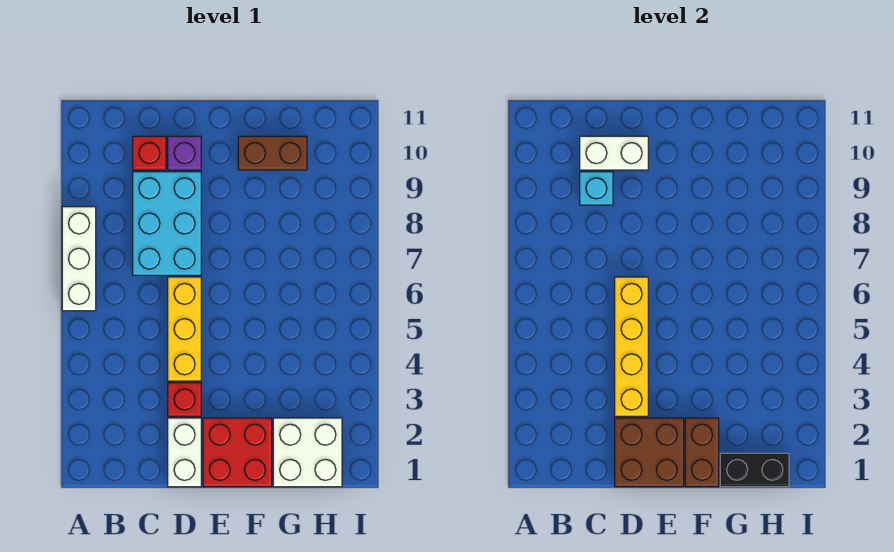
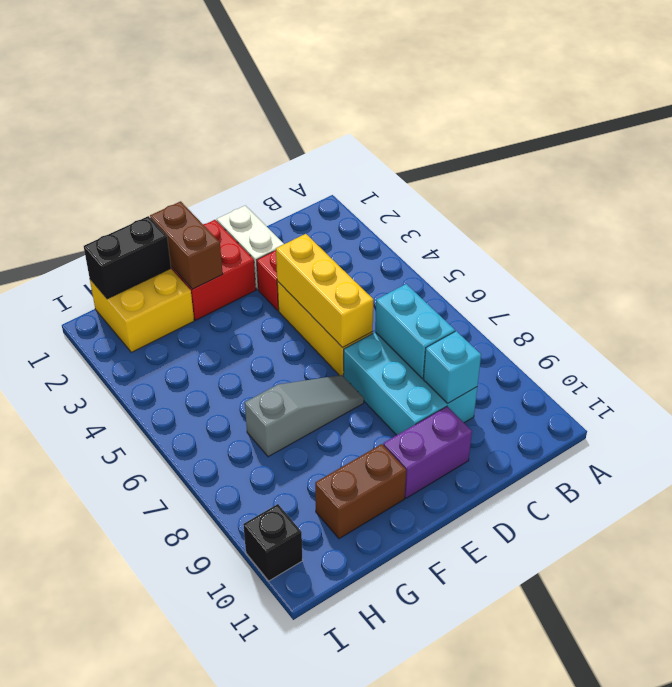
white 1x3 brick [62,207,96,311] -> none
none -> cyan 1x2 brick [375,284,455,378]
red 1x1 brick [133,136,166,170] -> none
white 1x2 brick [580,136,648,170] -> none
brown 2x2 brick [615,418,684,487] -> none
yellow 1x4 brick [615,277,648,416] -> yellow 1x3 brick [276,234,373,348]
purple 1x1 brick [168,136,201,170] -> purple 1x2 brick [383,406,472,498]
none -> grey 1x3 slope [245,375,364,457]
white 2x2 brick [273,418,342,487] -> yellow 2x2 brick [90,269,194,352]
none -> black 1x1 brick [243,504,303,581]

